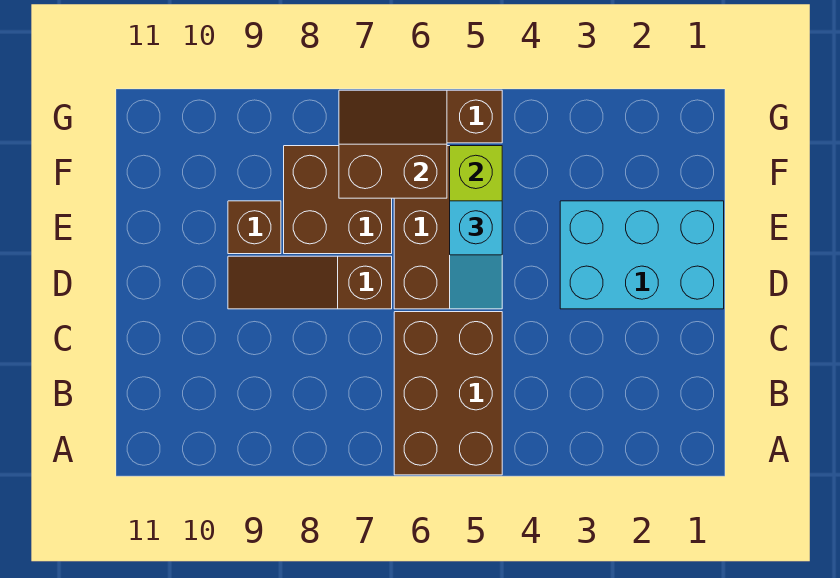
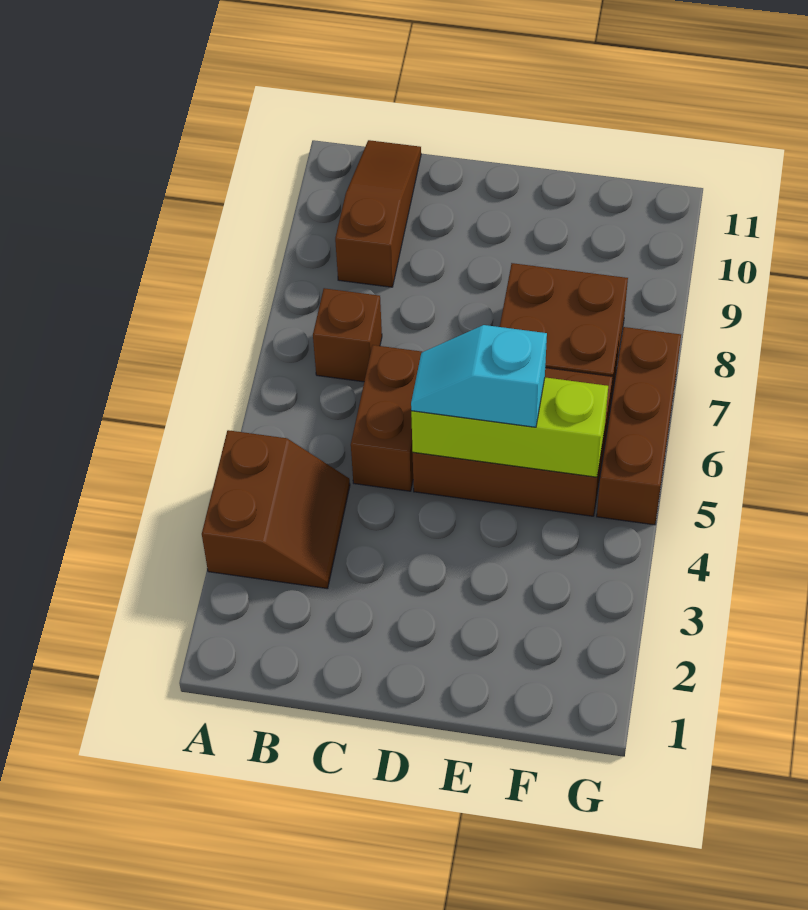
brown 2x3 brick [394,312,502,475] -> brown 1x2 brick [351,345,422,491]
cyan 2x3 brick [560,201,724,309] -> none
brown 1x3 slope [228,256,392,309] -> brown 1x3 slope moved to [335,140,421,287]
brown 1x1 brick [228,201,281,254] -> brown 1x1 brick moved to [313,288,382,382]
brown 2x2 slope [339,90,447,198] -> brown 2x2 slope moved to [202,430,350,589]

